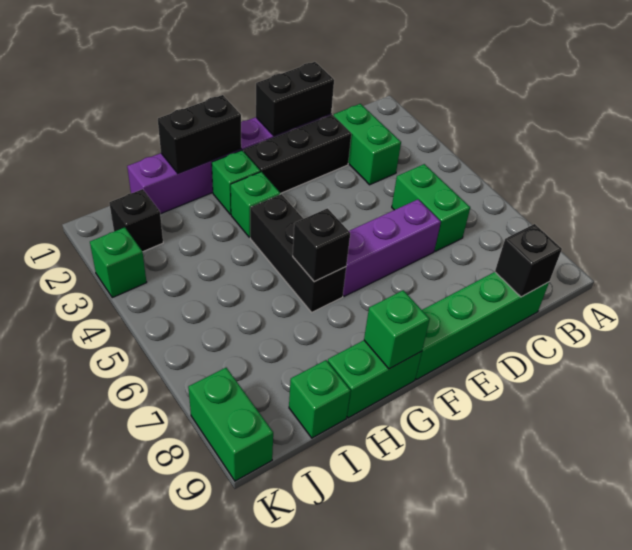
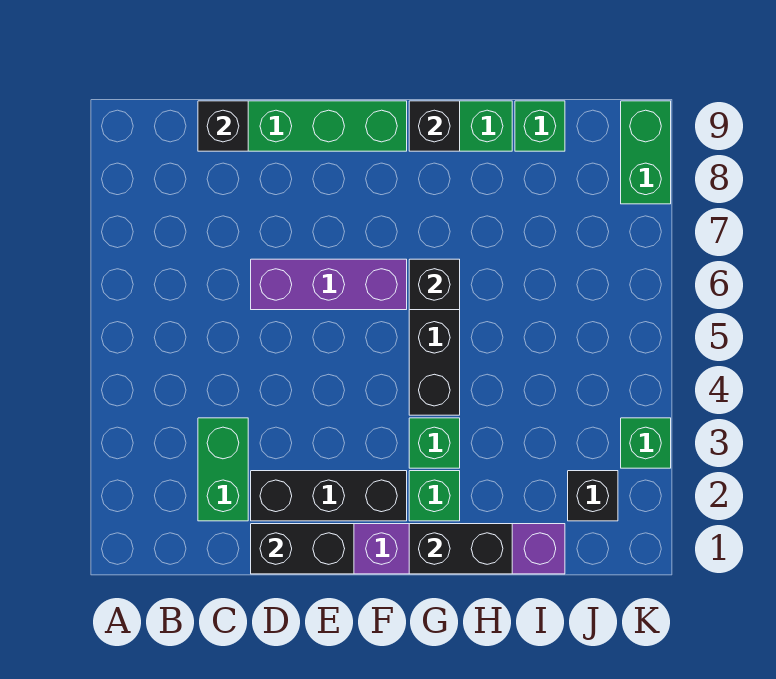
green 1x2 brick [392,164,470,251] -> none
green 1x1 brick [364,290,430,369] -> black 1x1 brick [409,101,460,151]

